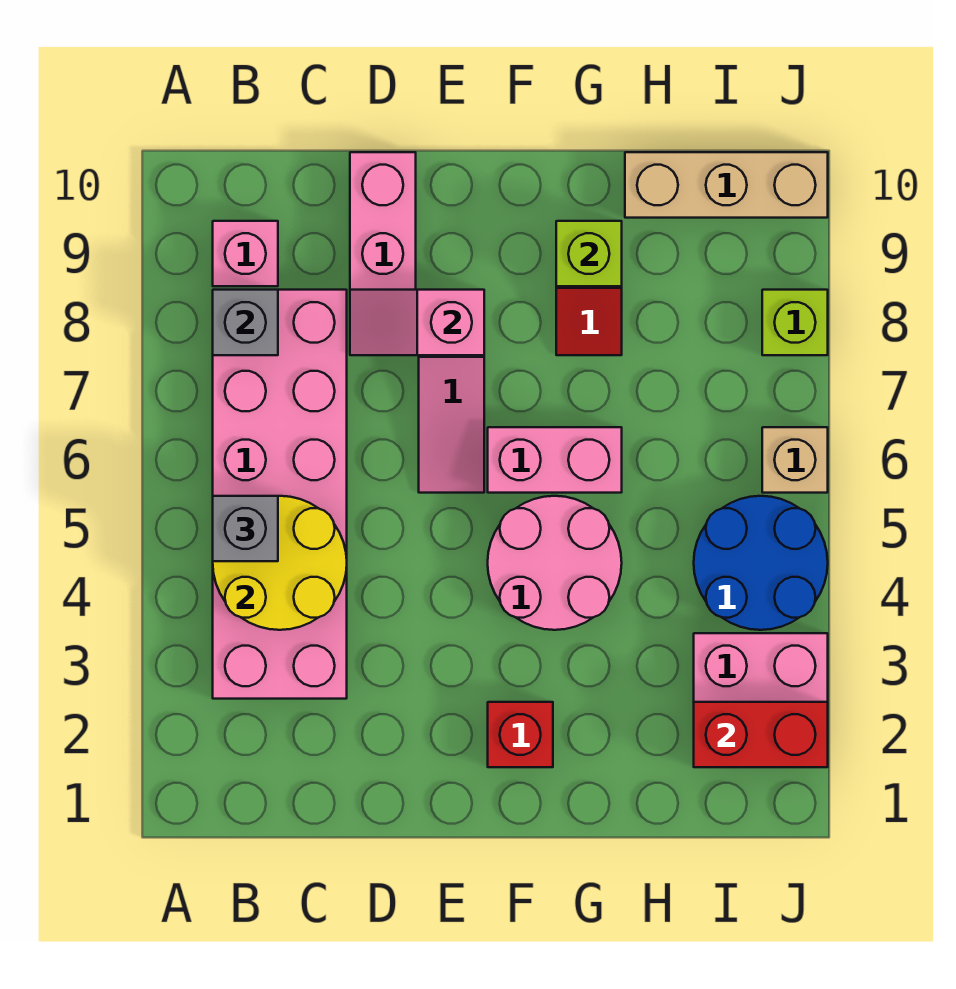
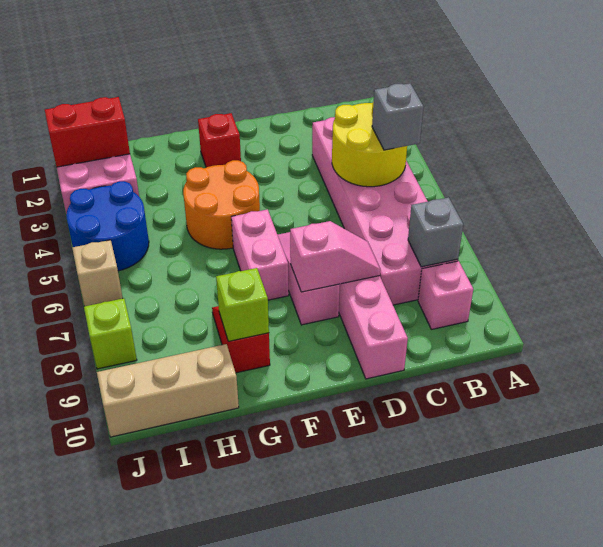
pink 2x2 round brick [488,496,622,630] -> orange 2x2 round brick [183,160,260,249]
pink 1x2 brick [488,427,622,493] -> pink 1x2 brick turned to [231,209,289,300]

